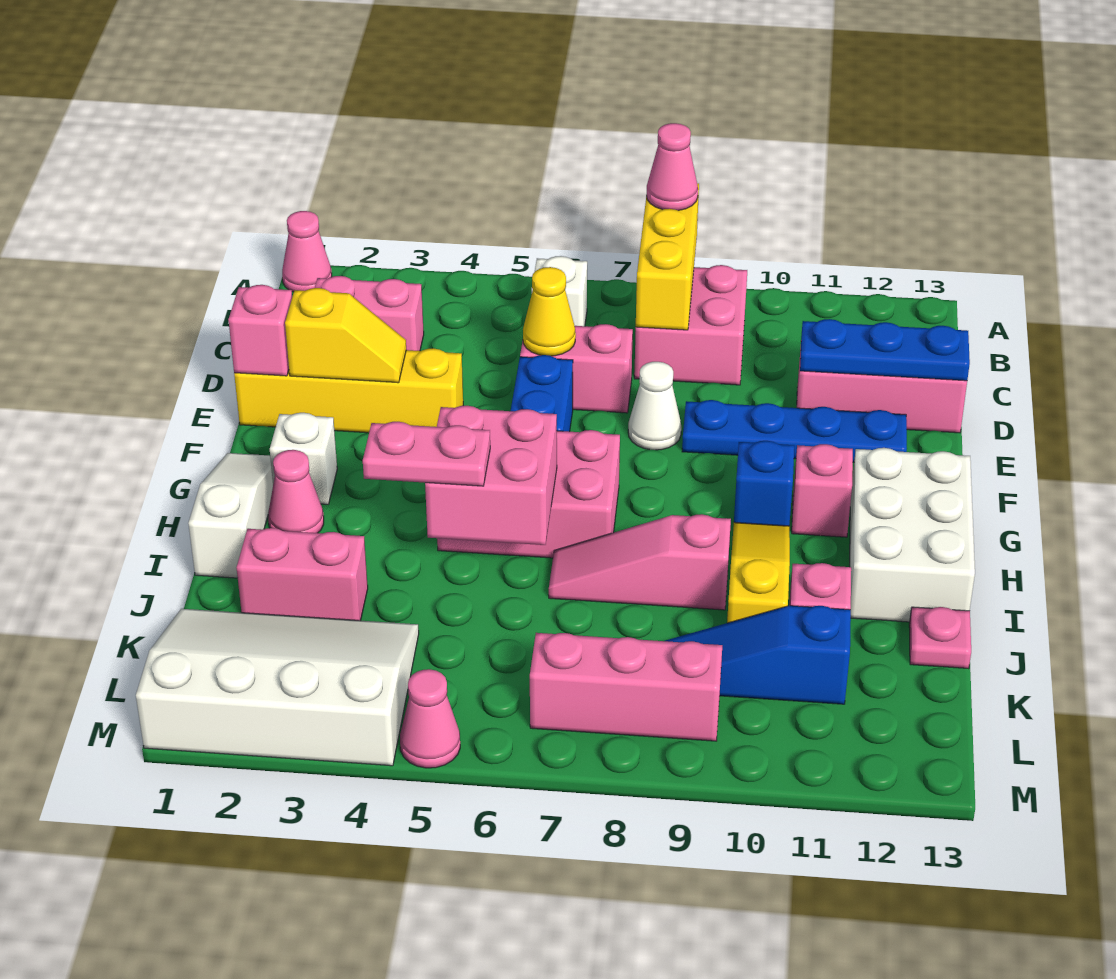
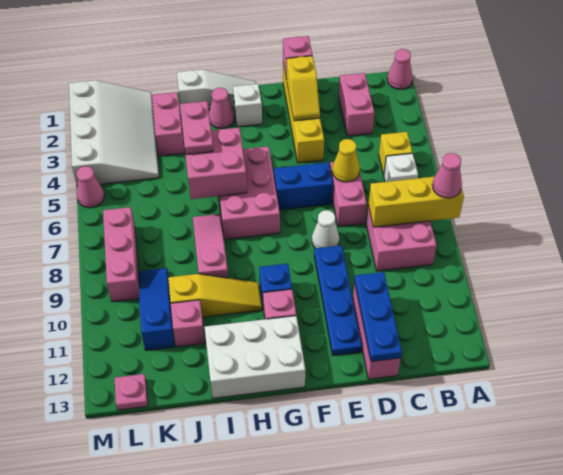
none -> yellow 1x1 brick [379,132,412,175]
pink 1x1 plate [909,607,971,669] -> pink 1x1 plate moved to [115,374,148,410]

